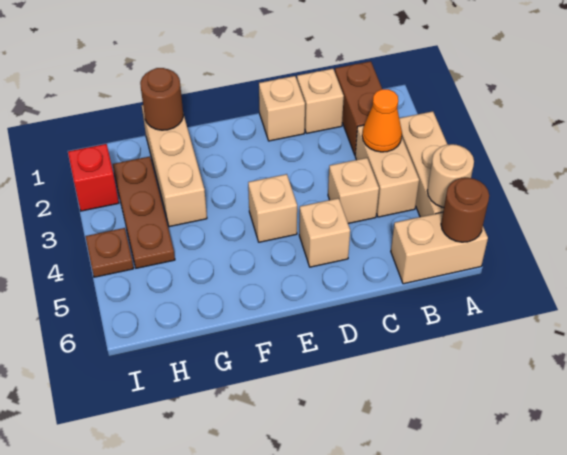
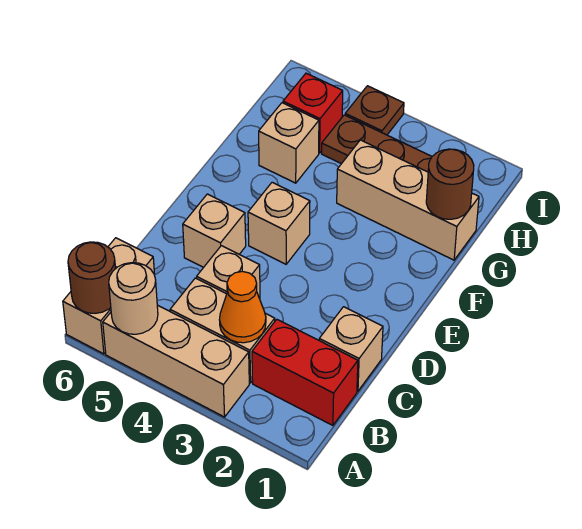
brown 1x2 brick [335,61,382,155] -> red 1x2 brick [252,319,358,425]
tan 1x1 brick [259,76,305,141] -> tan 1x1 brick moved to [259,103,319,183]
red 1x1 brick [68,144,119,211] -> red 1x1 brick moved to [283,73,343,153]

